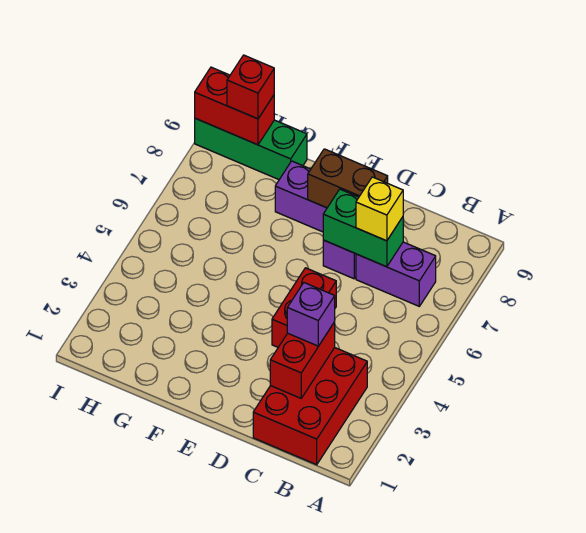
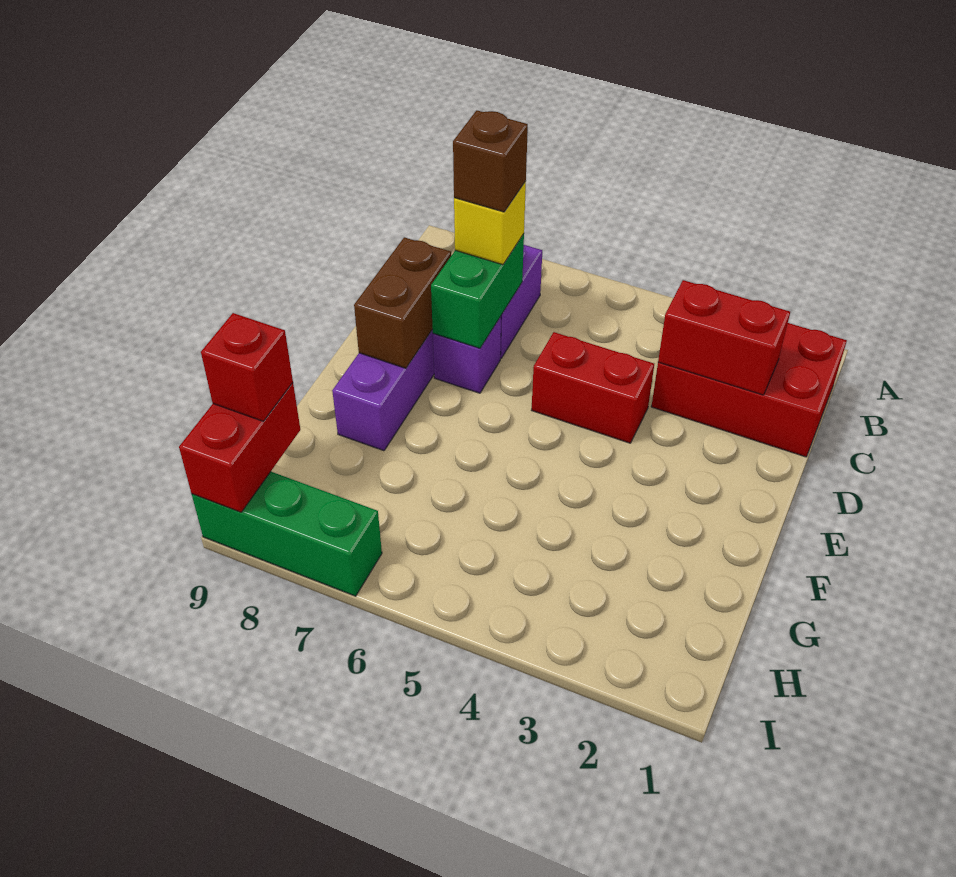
purple 1x1 brick [287,283,335,346] -> none
none -> brown 1x1 brick [453,110,528,212]
green 1x3 brick [195,118,307,180] -> green 1x3 brick turned to [192,472,382,596]

